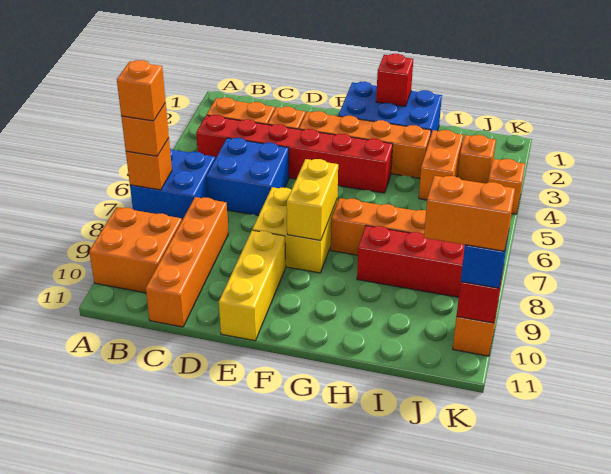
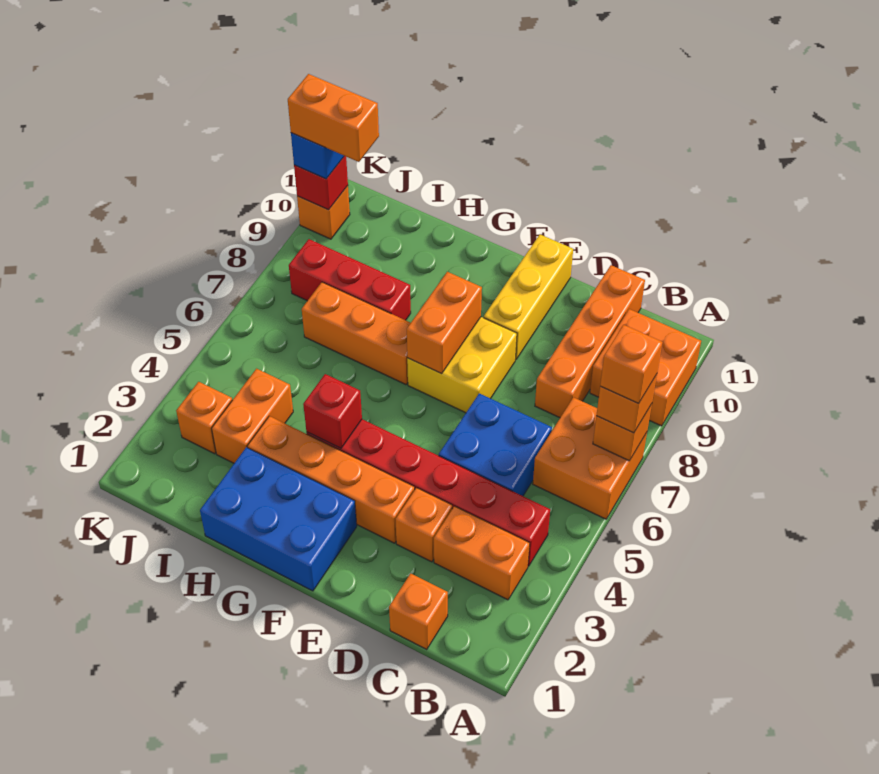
blue 2x2 brick [130,149,215,220] -> orange 2x2 brick [533,397,647,519]
yellow 1x2 brick [287,159,338,240] -> orange 1x2 brick [407,272,482,374]
red 1x1 brick [376,54,413,106] -> red 1x1 brick moved to [303,374,362,448]
orange 1x1 brick [488,159,525,214] -> orange 1x1 brick moved to [389,574,448,649]

